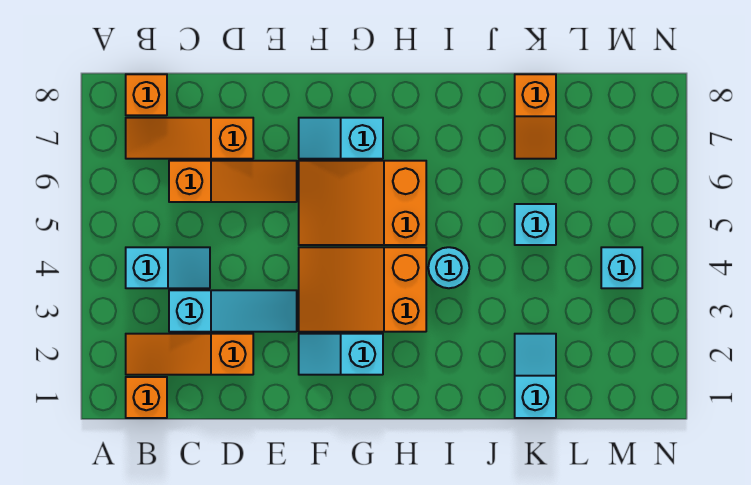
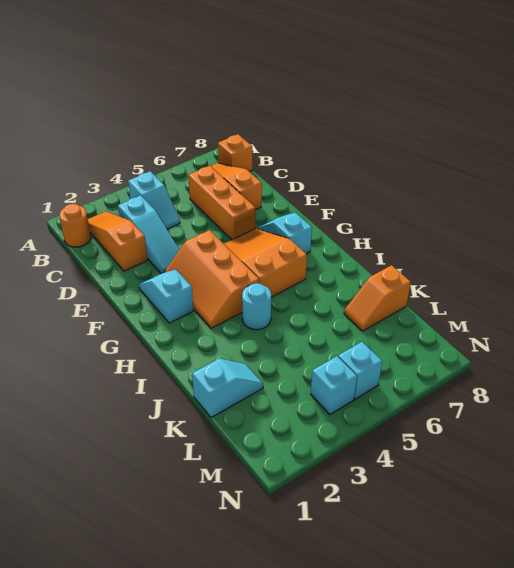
orange 1x1 brick [126,377,167,418] -> orange 1x1 round brick [60,204,91,247]
orange 1x3 slope [169,161,297,202] -> orange 1x3 brick [188,166,255,240]
orange 2x3 slope [299,247,426,332] -> orange 2x3 slope turned to [164,230,259,328]
cyan 1x1 brick [515,204,556,245] -> cyan 1x1 brick moved to [338,342,382,399]

